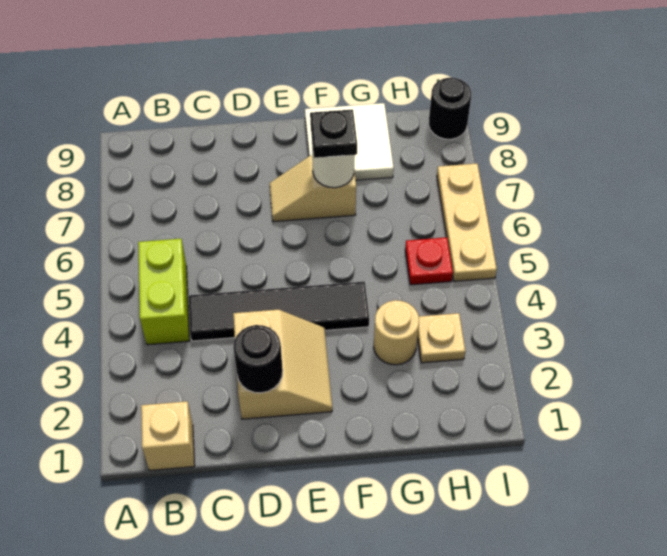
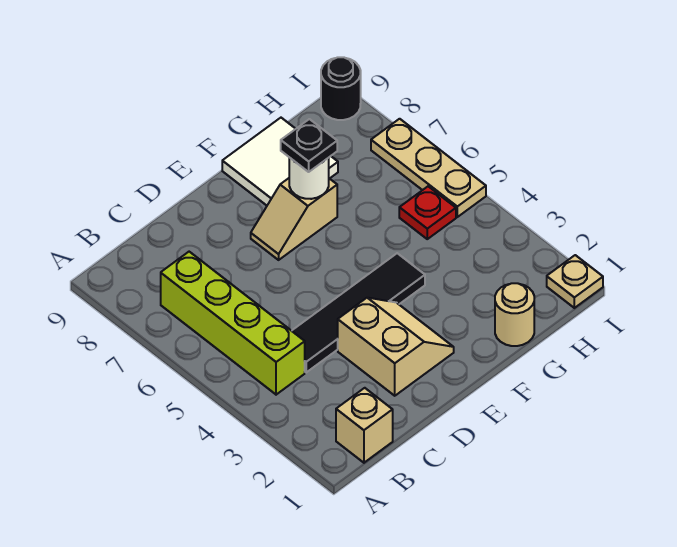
lime 1x2 brick [138,239,190,345] -> lime 1x4 brick [161,252,305,395]
black 1x1 round brick [233,325,283,393] -> none
tan 1x1 round brick [374,300,419,365] -> tan 1x1 round brick moved to [495,283,534,346]
tan 1x1 plate [418,313,465,363] -> tan 1x1 plate moved to [547,255,603,308]

